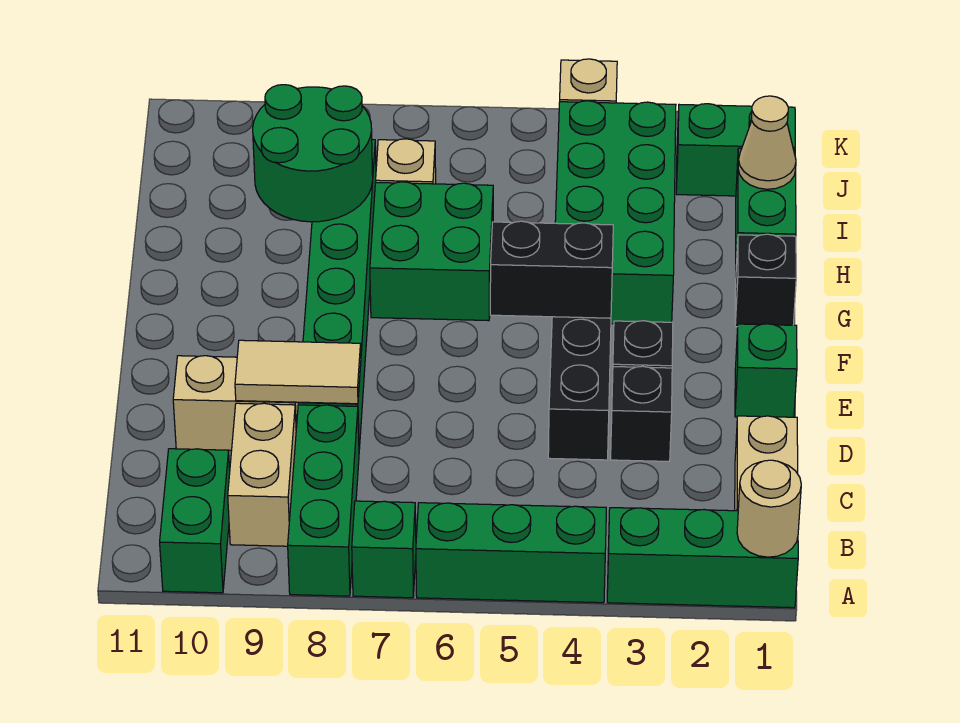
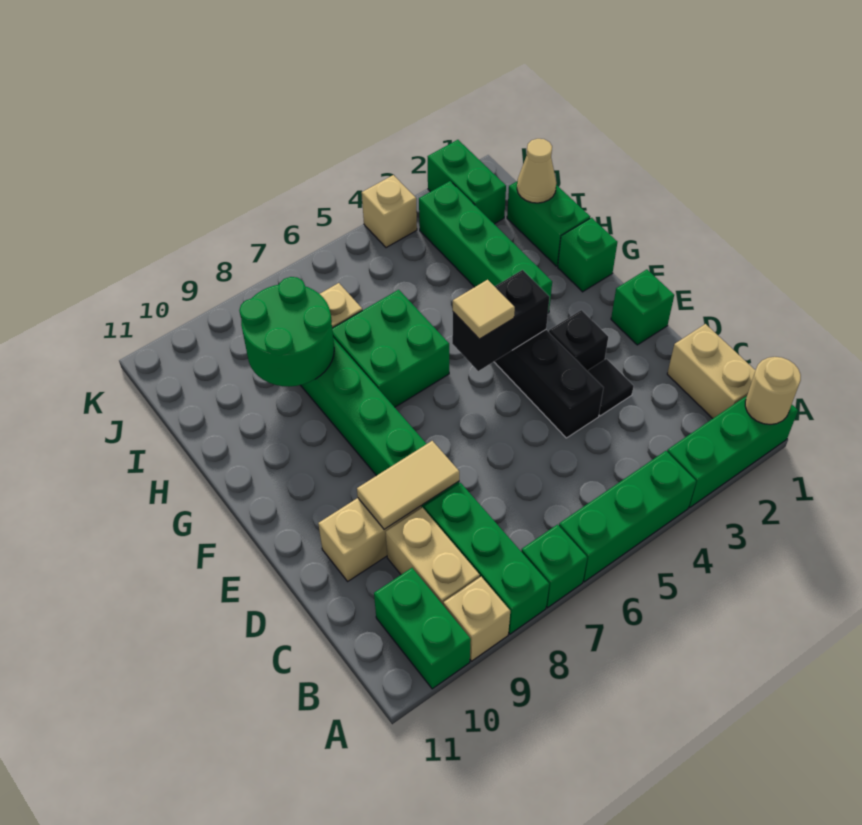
none -> tan 1x1 brick [444,577,510,661]
black 1x1 brick [611,366,672,461] -> black 1x1 tile [588,359,634,416]
none -> tan 1x1 tile [453,280,515,339]
black 1x1 brick [735,234,796,327] -> green 1x1 brick [558,218,617,292]
green 2x4 brick [555,101,676,324] -> green 1x4 brick [419,181,552,313]
green 1x2 brick [676,104,795,196] -> green 1x2 brick turned to [428,140,506,224]

